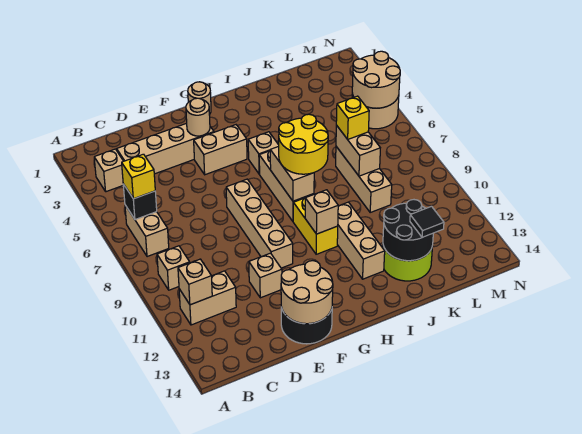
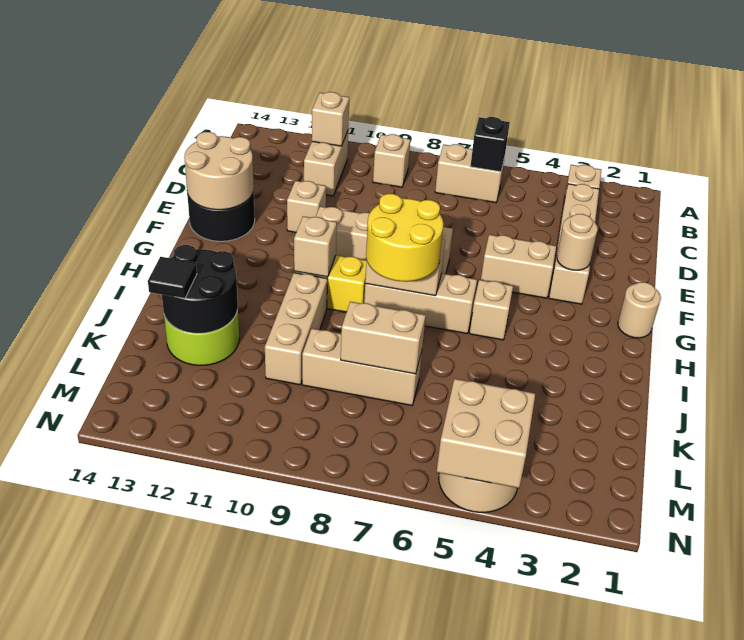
yellow 1x1 brick [122,154,155,199] -> none
tan 1x2 brick [194,125,247,175] -> tan 1x2 brick turned to [481,235,557,298]
tan 1x3 brick [337,202,385,279] -> tan 1x3 brick turned to [265,273,327,385]
yellow 1x1 brick [336,96,369,139] -> none
tan 2x2 round brick [352,51,400,108] -> tan 2x2 brick [437,379,535,488]

